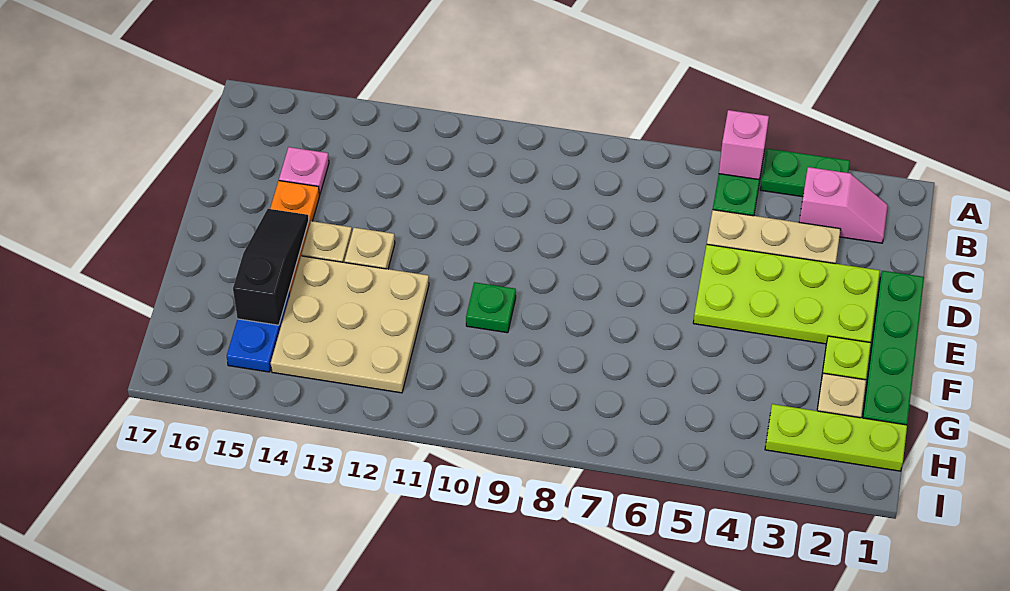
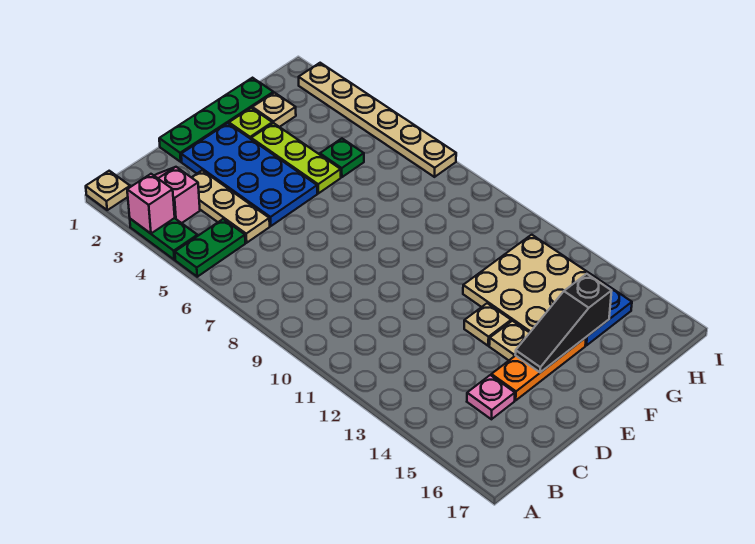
none -> tan 1x1 plate [86,171,130,210]
pink 1x1 brick [719,110,769,180] -> pink 1x1 brick moved to [127,174,175,233]
lime 2x4 plate [693,244,880,344] -> blue 2x4 plate [181,123,317,226]
green 1x1 plate [466,282,516,333] -> green 1x1 plate moved to [320,139,364,177]
lime 1x3 plate [765,404,907,471] -> lime 1x3 plate moved to [251,123,341,193]
none -> tan 1x6 plate [299,63,456,177]

